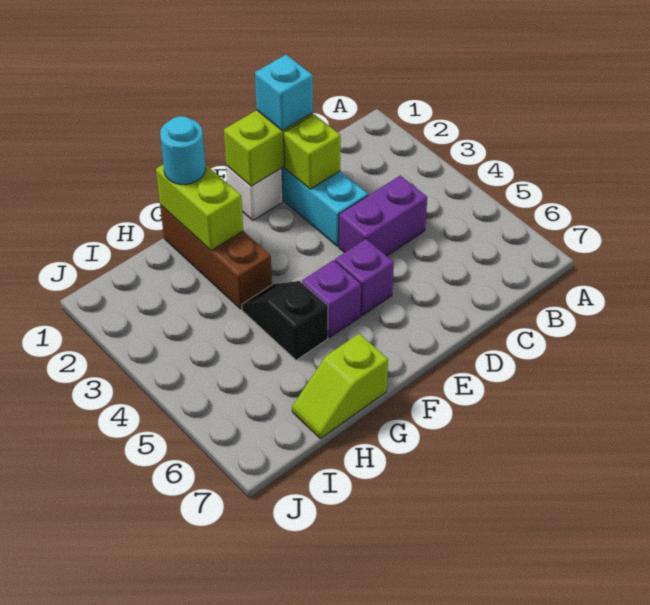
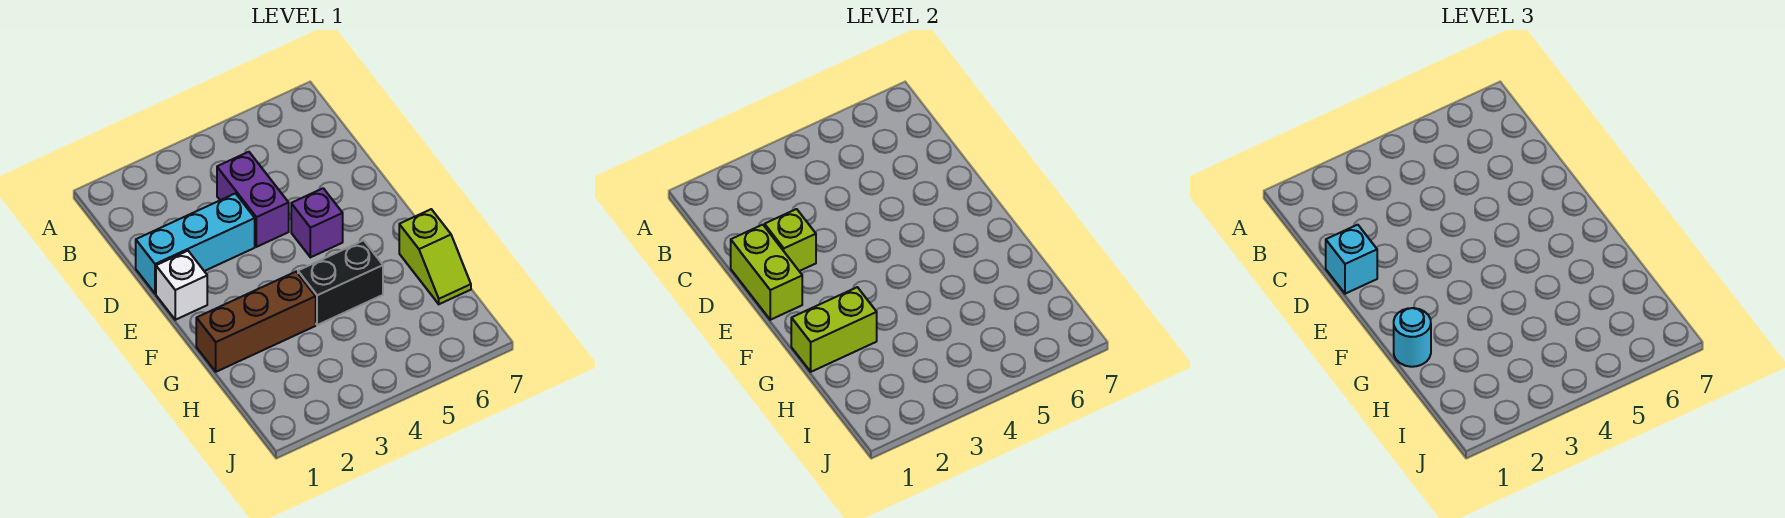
purple 1x1 brick [302,260,361,338] -> none
black 1x2 slope [242,281,328,360] -> black 1x2 brick [298,240,383,325]

